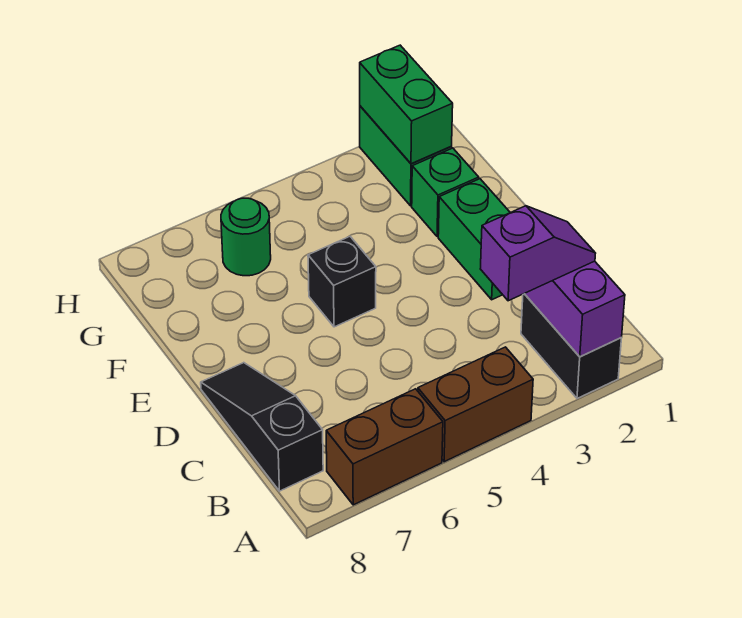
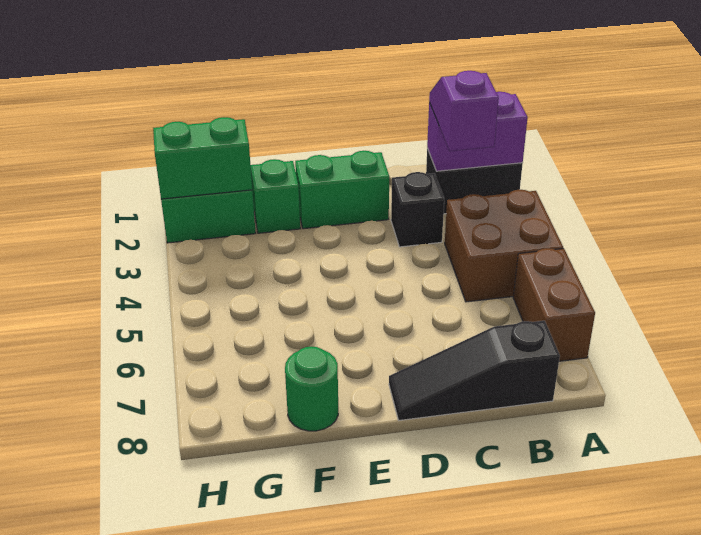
brown 1x2 brick [418,347,533,462] -> brown 2x2 brick [445,190,563,302]
black 1x1 brick [308,236,376,327] -> black 1x1 brick moved to [391,172,444,247]
green 1x1 round brick [221,198,271,276] -> green 1x1 round brick moved to [285,346,338,431]

